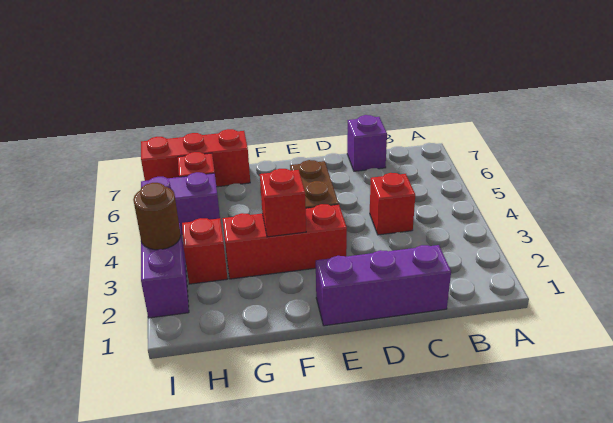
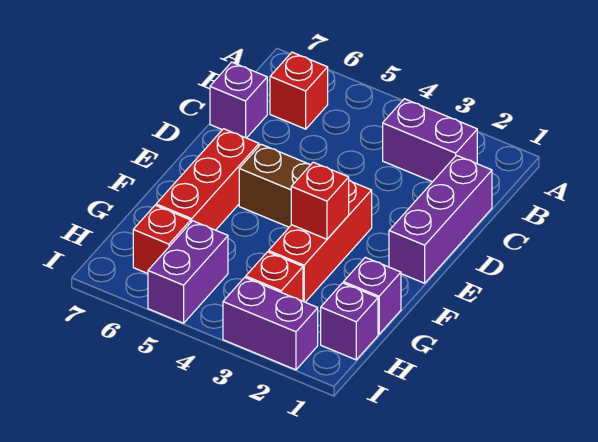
none -> purple 1x2 brick [383,99,477,182]
red 1x1 brick [370,173,415,235] -> red 1x1 brick moved to [270,52,328,129]
none -> purple 1x1 brick [343,257,401,334]
red 1x3 brick [141,129,250,187] -> red 1x3 brick moved to [156,129,259,230]
none -> purple 1x1 brick [321,283,378,360]
brown 1x1 round brick [133,183,181,250] -> none

